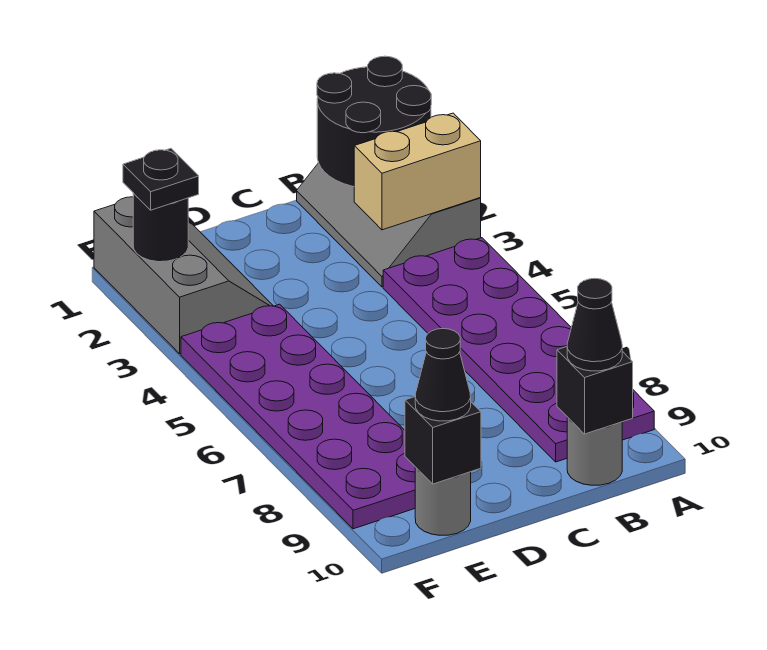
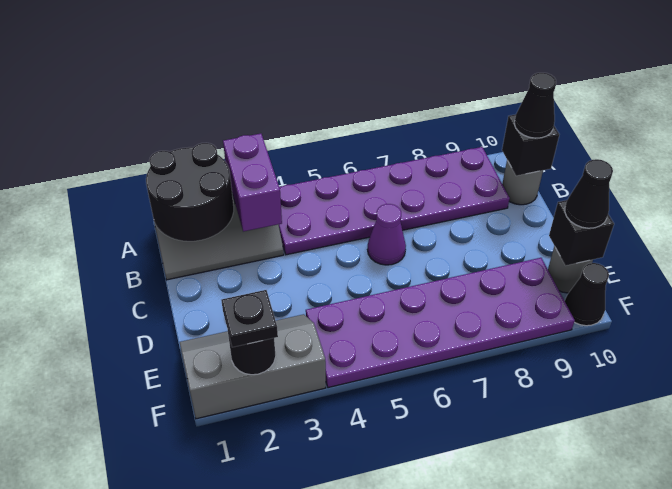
tan 1x2 brick [354,113,481,230] -> purple 1x2 brick [223,134,282,232]
none -> purple 1x1 cone [368,204,406,265]
none -> black 1x1 cone [565,263,609,326]

